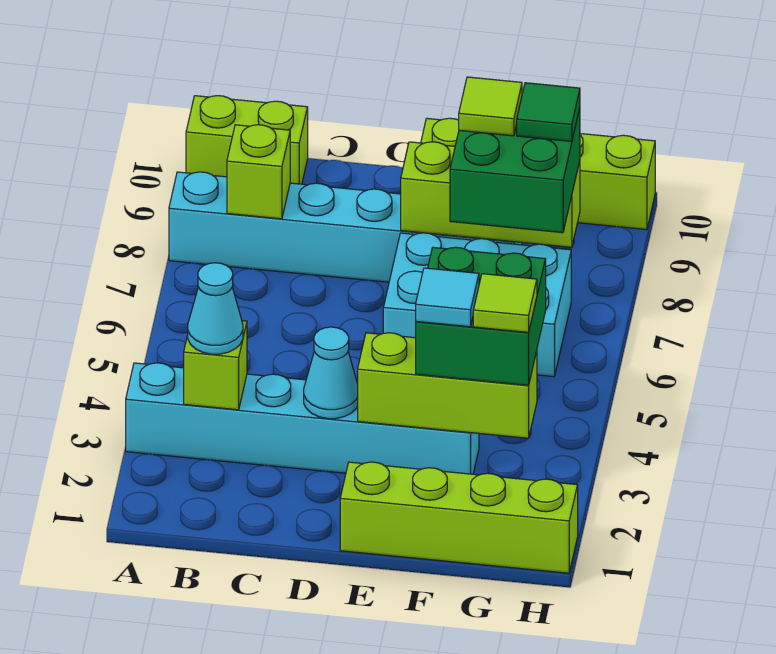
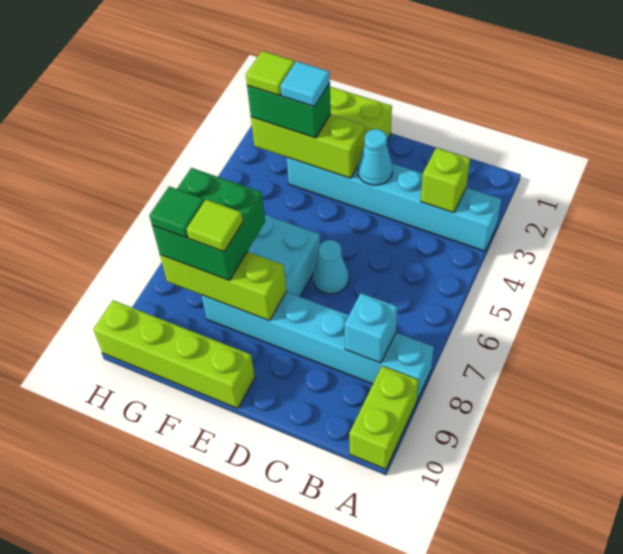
lime 1x2 brick [186,96,308,184] -> lime 1x2 brick turned to [349,366,419,469]
cyan 1x1 cone [188,263,243,354] -> cyan 1x1 cone moved to [313,240,348,294]
lime 1x1 brick [227,125,290,219] -> cyan 1x1 brick [345,293,397,363]
green 2x2 brick [416,247,546,385] -> green 1x2 brick [247,83,331,138]

